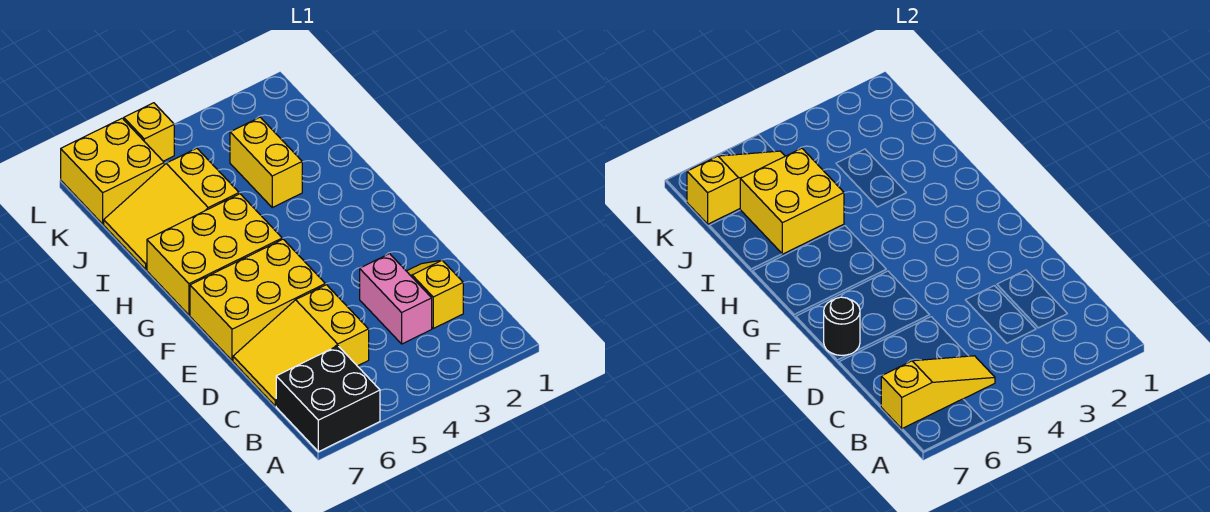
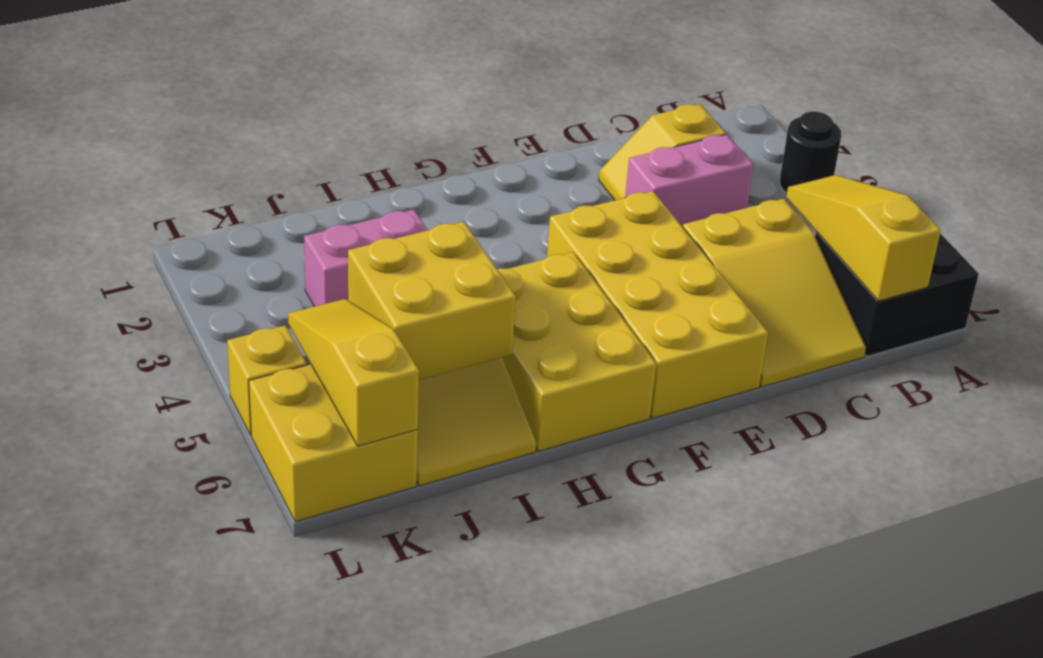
yellow 2x3 brick [190,239,325,361] -> yellow 2x4 brick [547,191,768,418]
black 1x1 round brick [824,297,860,355] -> black 1x1 round brick moved to [780,112,841,193]
yellow 1x2 brick [230,117,302,207] -> pink 1x2 brick [304,210,428,306]

